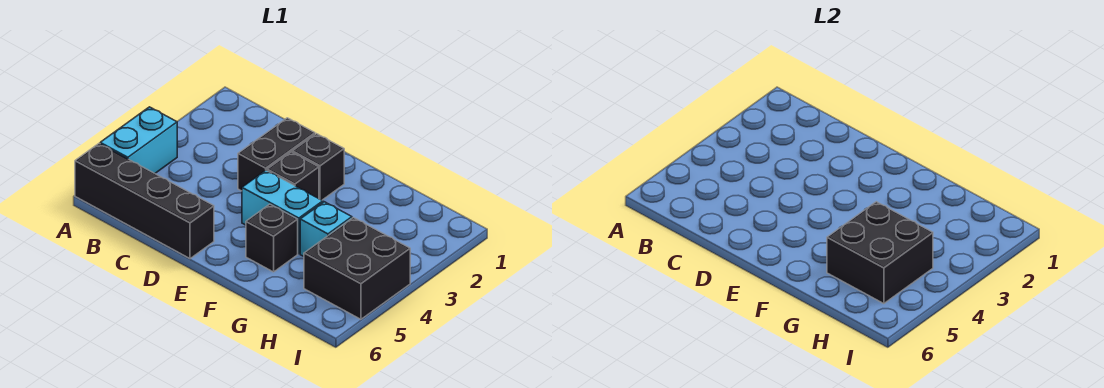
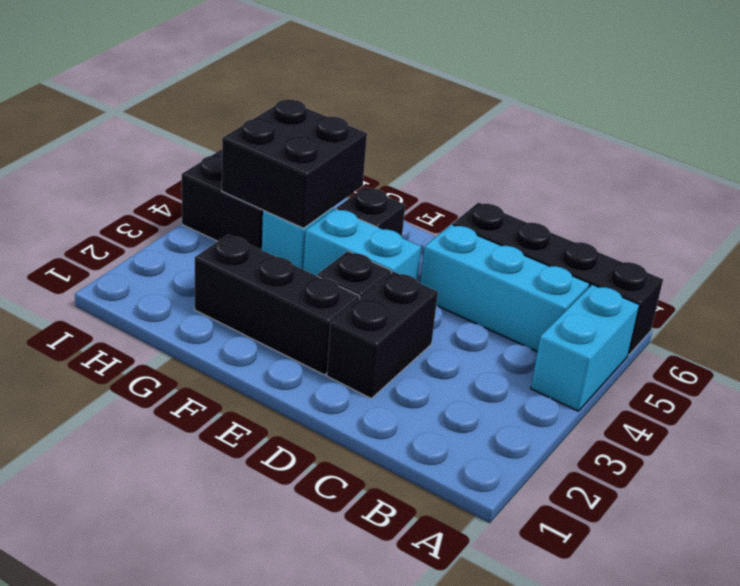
none -> cyan 1x3 brick [420,224,590,352]
black 1x1 brick [292,134,344,200] -> black 1x3 brick [195,235,360,375]

